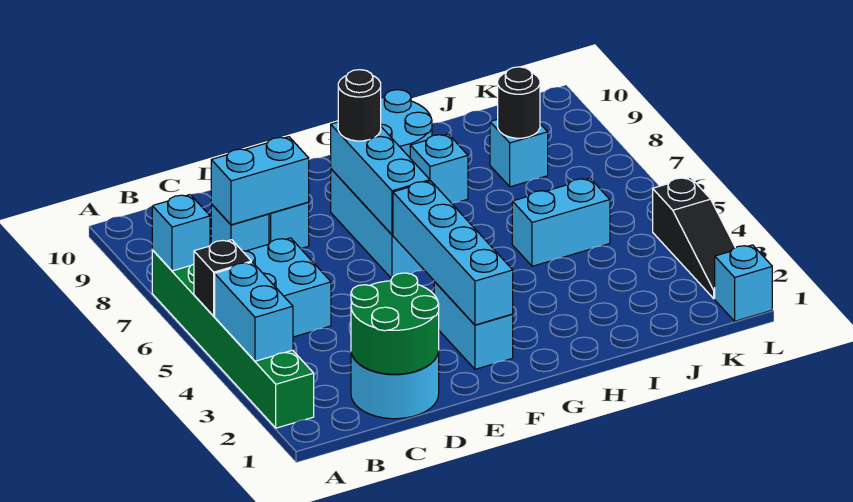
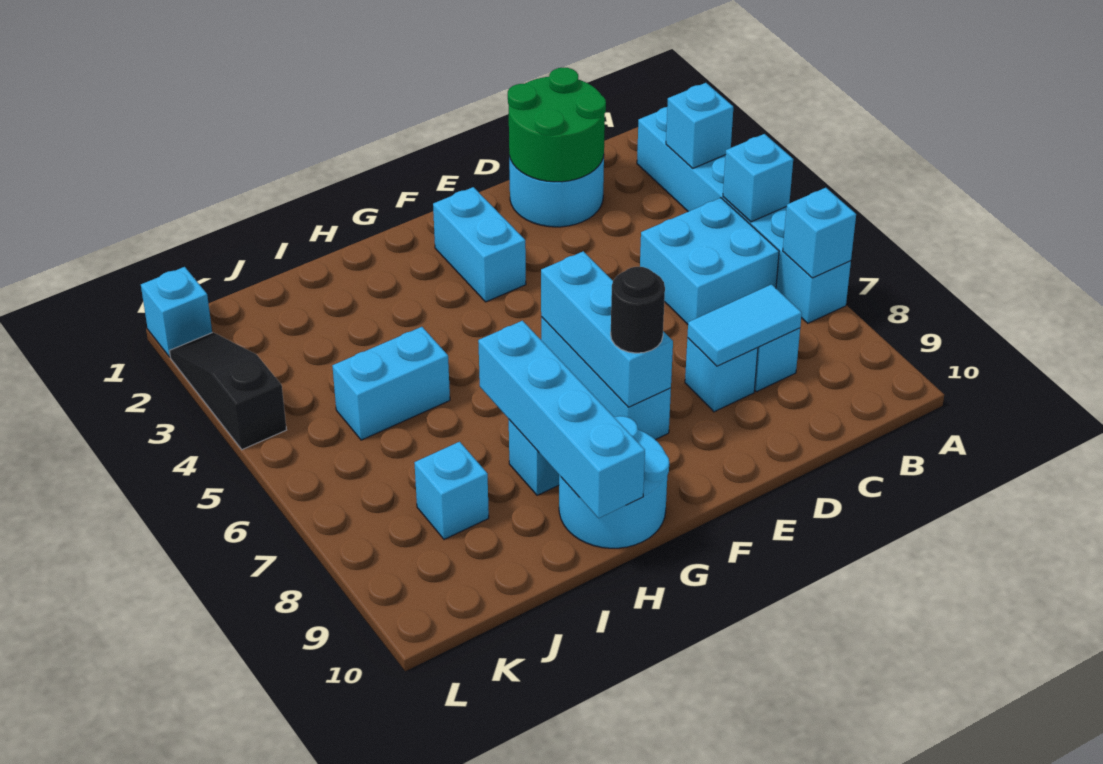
green 1x6 brick [152,250,314,428] -> cyan 1x6 brick [637,107,851,323]
cyan 1x2 brick [215,262,293,361] -> cyan 1x1 brick [666,83,733,168]
black 1x1 brick [194,240,251,316] -> cyan 1x1 brick [723,134,793,222]
cyan 1x2 brick [211,137,309,225] -> cyan 1x2 tile [687,285,802,366]
cyan 1x4 brick [393,181,513,325] -> cyan 1x4 brick moved to [478,321,645,518]
black 1x1 round brick [498,67,540,138] -> none

